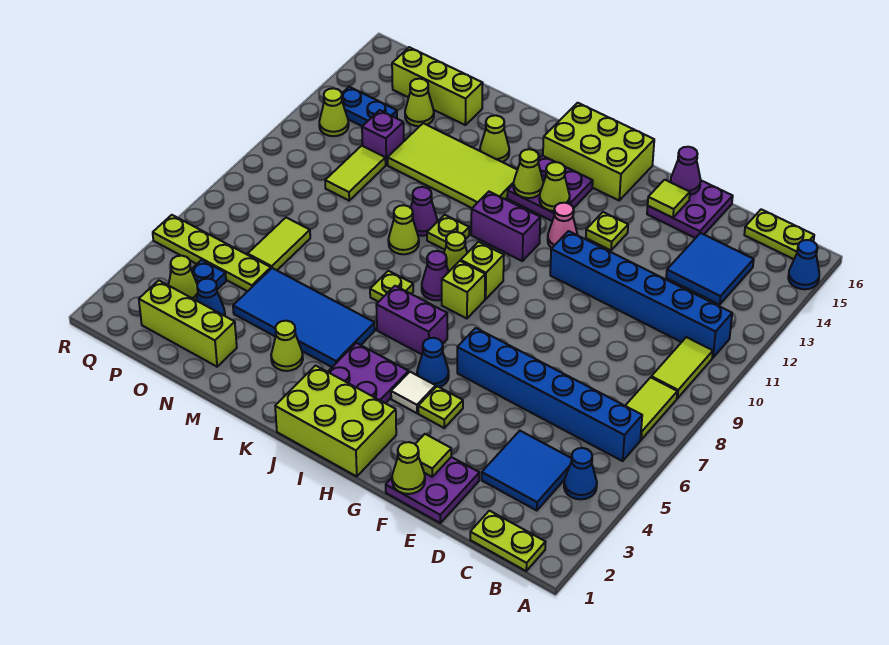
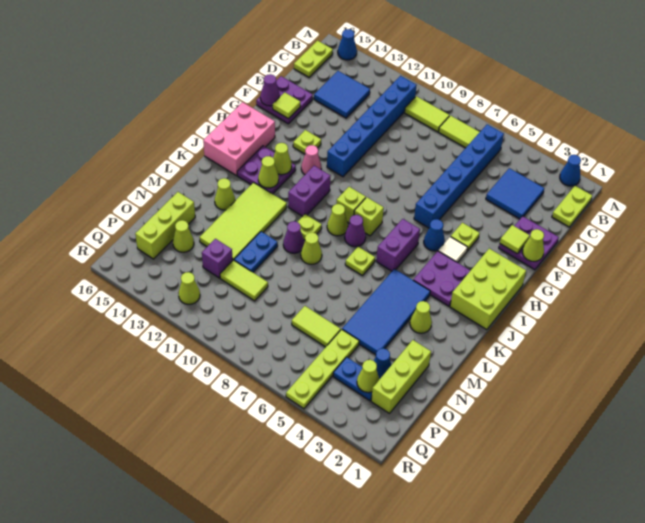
blue 1x1 cone [564,448,597,499] -> blue 1x1 cone moved to [560,155,581,186]
lime 2x3 brick [543,103,654,200] -> pink 2x3 brick [203,102,275,176]
blue 1x2 plate [342,87,397,126] -> blue 1x2 plate moved to [234,232,278,272]

